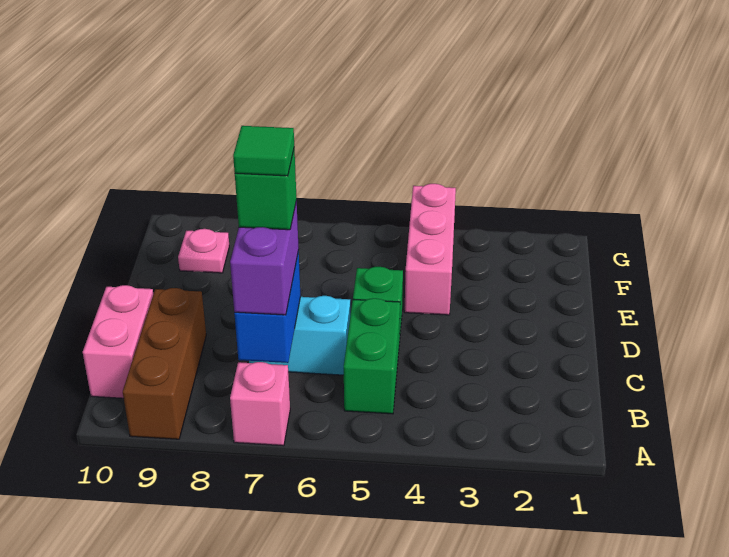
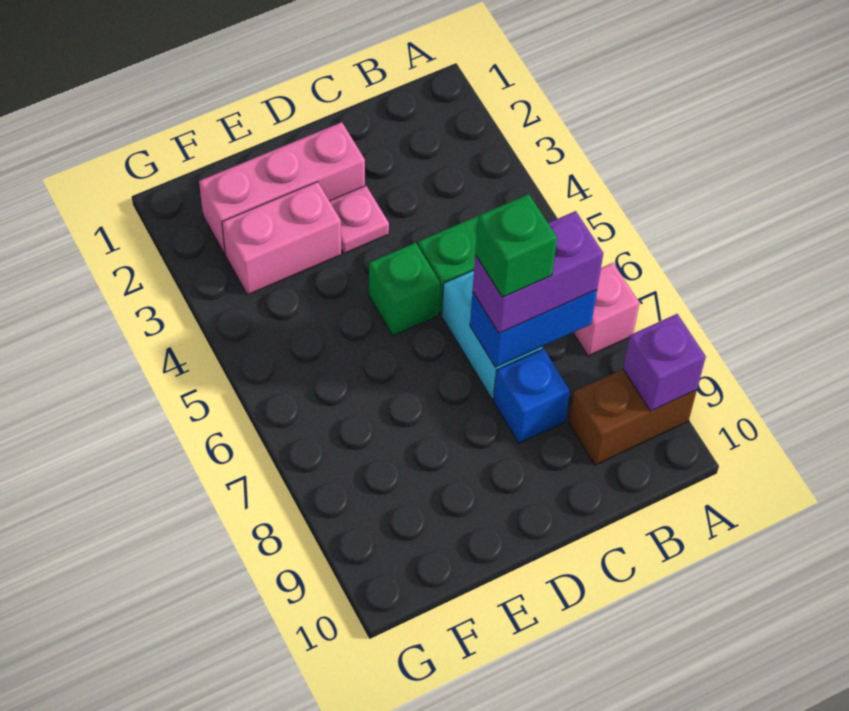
brown 1x3 brick [123,288,206,439] -> brown 1x2 brick [569,369,697,465]
none -> purple 1x1 brick [623,314,706,411]
pink 1x2 brick [83,285,153,398] -> pink 1x2 brick moved to [222,182,342,295]
green 1x1 tile [233,126,294,176] -> none
none -> blue 1x1 brick [493,349,570,443]
pink 1x3 brick [404,184,456,315] -> pink 1x3 brick moved to [199,122,365,254]
pink 1x1 plate [178,229,229,273] -> pink 1x1 plate moved to [330,186,389,253]

